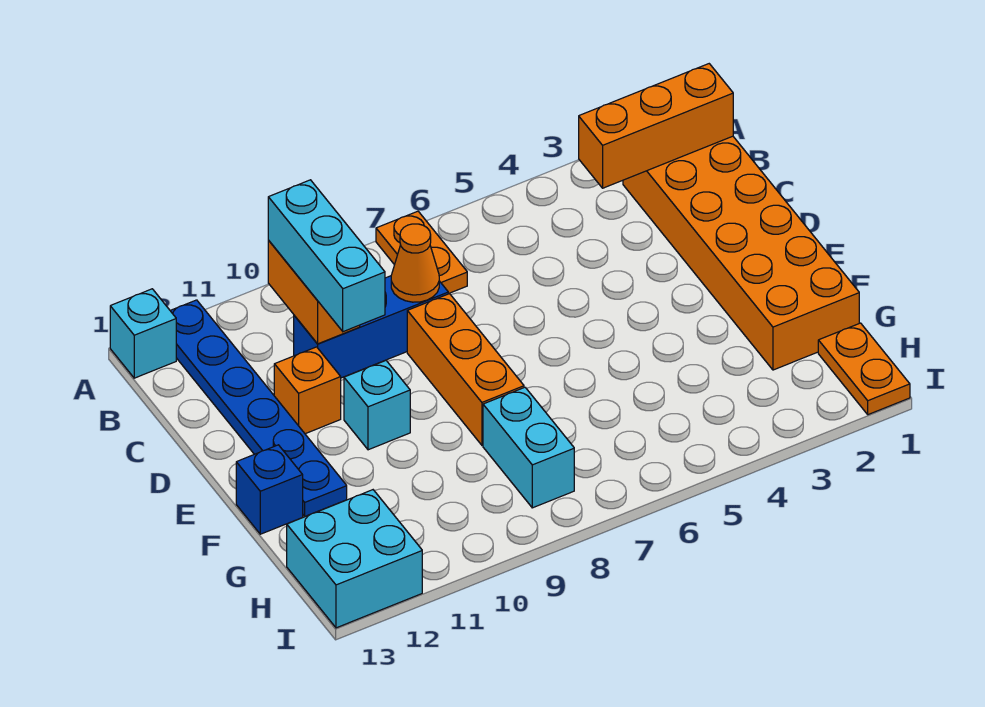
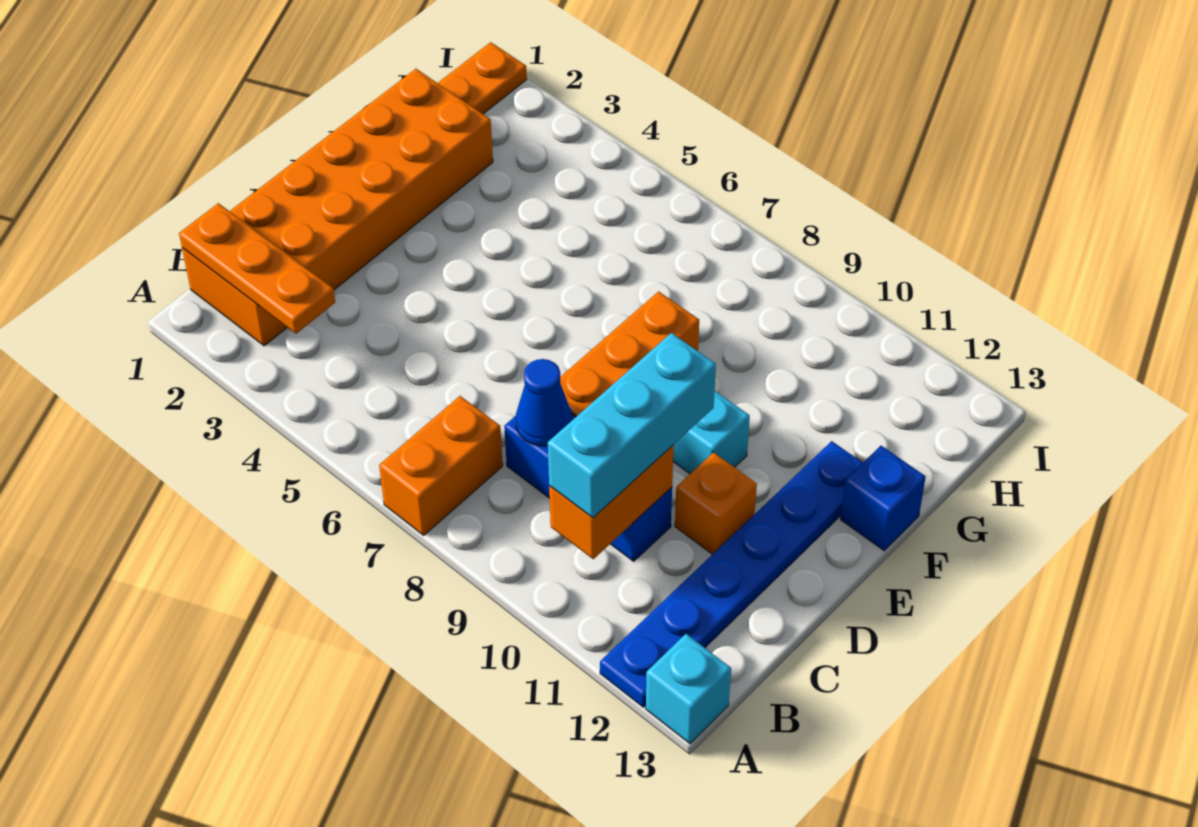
orange 1x2 plate [376,211,467,294] -> orange 1x2 brick [379,396,503,535]
orange 1x3 brick [579,64,733,188] -> orange 1x3 plate [179,203,335,334]
orange 1x1 cone [391,224,439,302] -> blue 1x1 cone [516,359,572,446]
cyan 1x2 brick [483,387,574,508] -> none
cyan 2x2 brick [287,490,422,628] -> none

